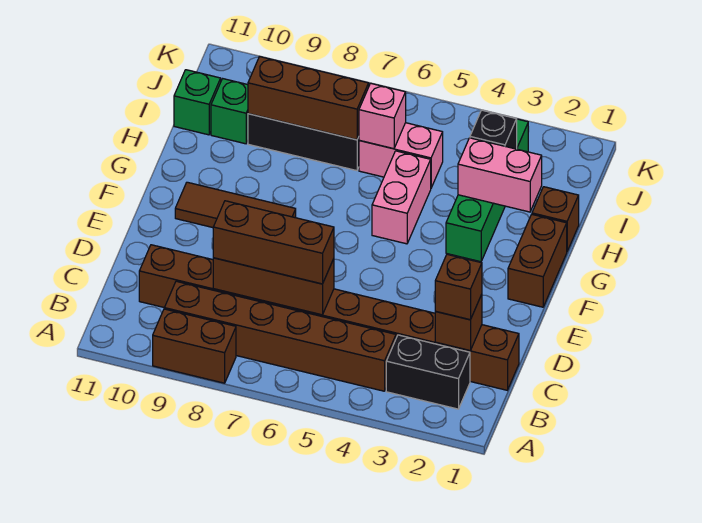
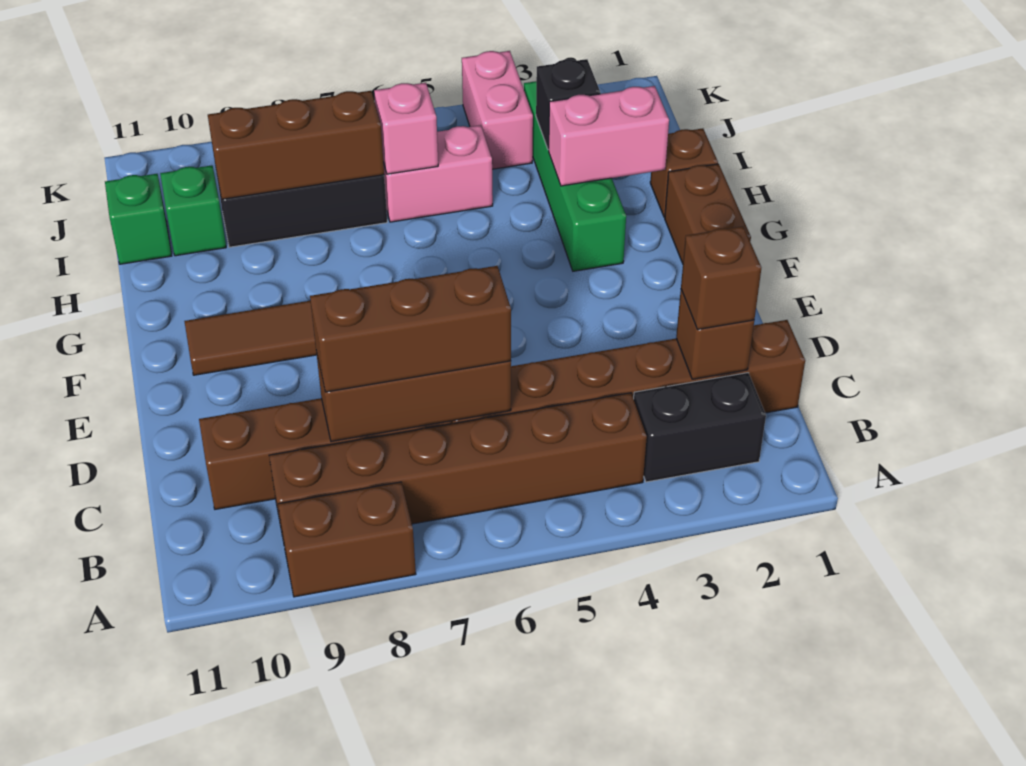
pink 1x2 brick [372,151,431,244] -> pink 1x2 brick moved to [462,51,533,169]

